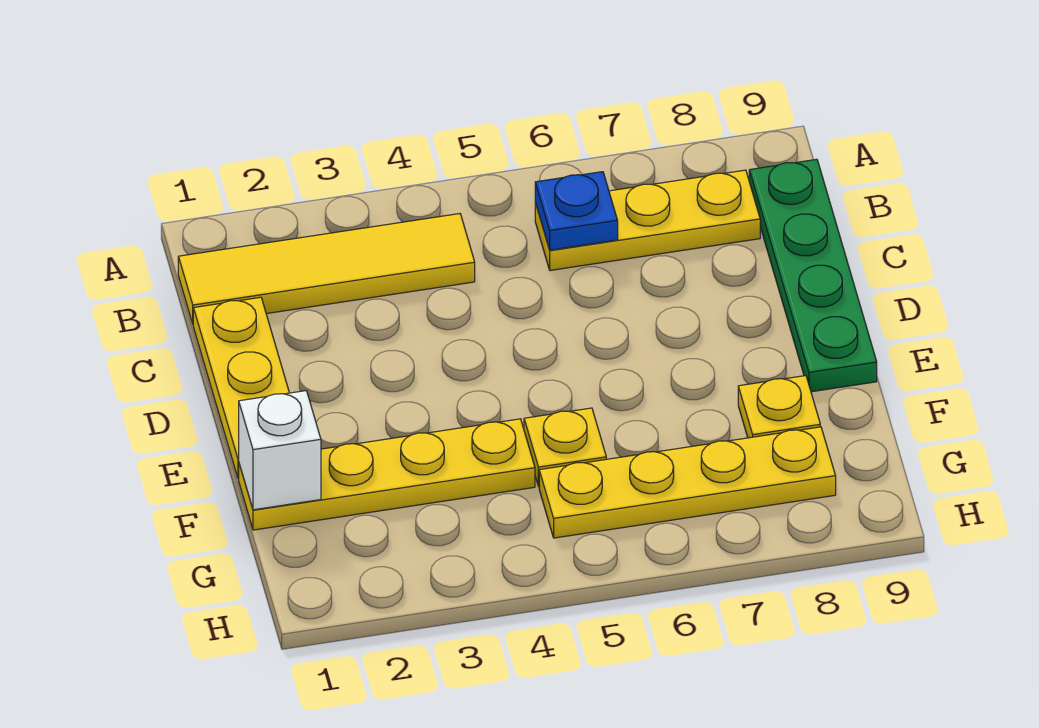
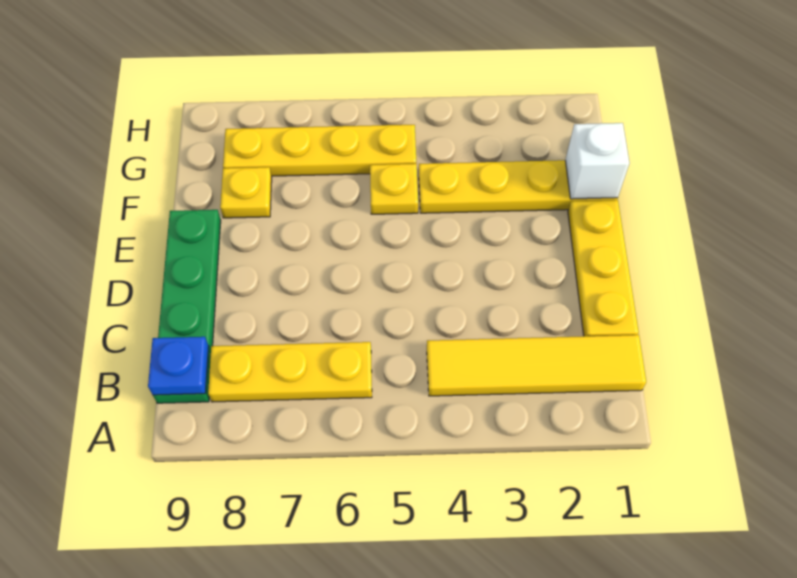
blue 1x1 plate [535,172,618,250] -> blue 1x1 plate moved to [148,337,209,395]

